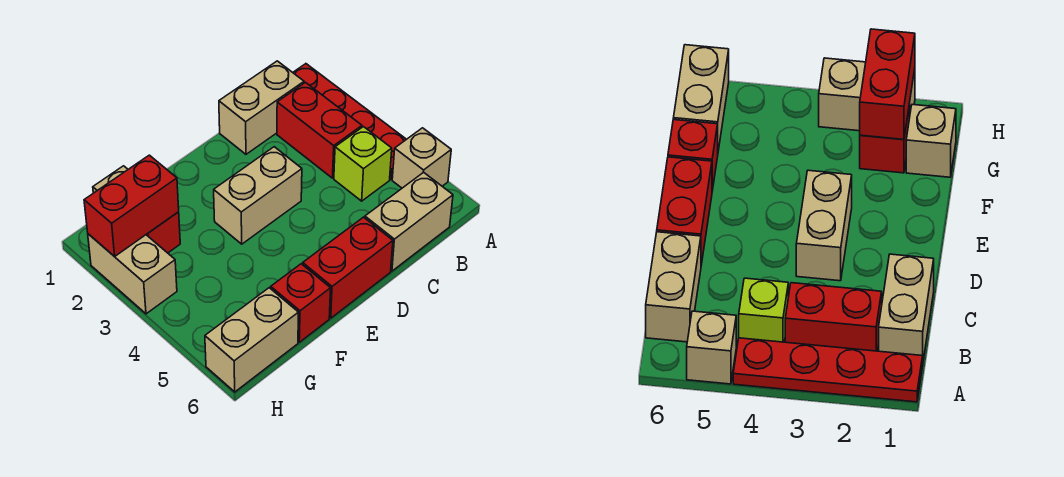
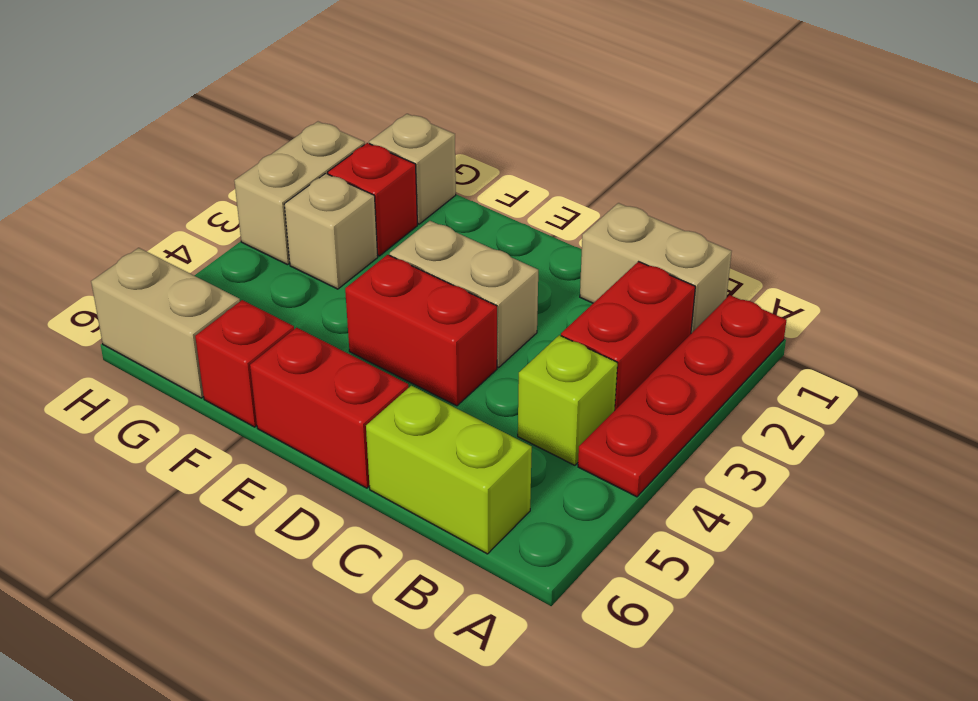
tan 1x1 brick [392,128,451,188] -> tan 1x1 brick moved to [284,173,378,289]
tan 1x2 brick [365,172,453,271] -> lime 1x2 brick [366,386,532,554]
red 1x2 brick [84,155,179,257] -> red 1x2 brick moved to [345,255,497,406]

